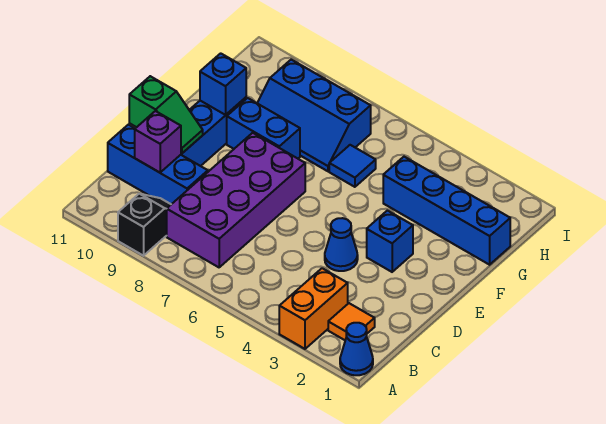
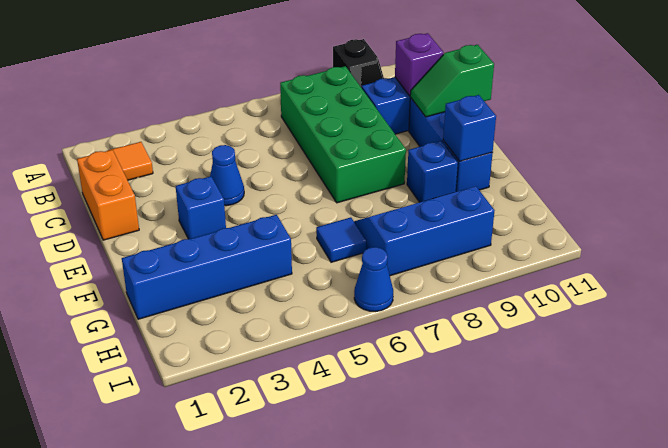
blue 1x1 cone [340,323,373,375] -> blue 1x1 cone moved to [354,247,393,312]
orange 1x2 brick [279,268,348,349] -> orange 1x2 brick moved to [77,150,139,240]
purple 2x4 brick [167,133,305,267] -> green 2x4 brick [280,66,406,203]
blue 1x2 brick [227,98,300,158] -> blue 1x1 brick [407,141,458,202]

